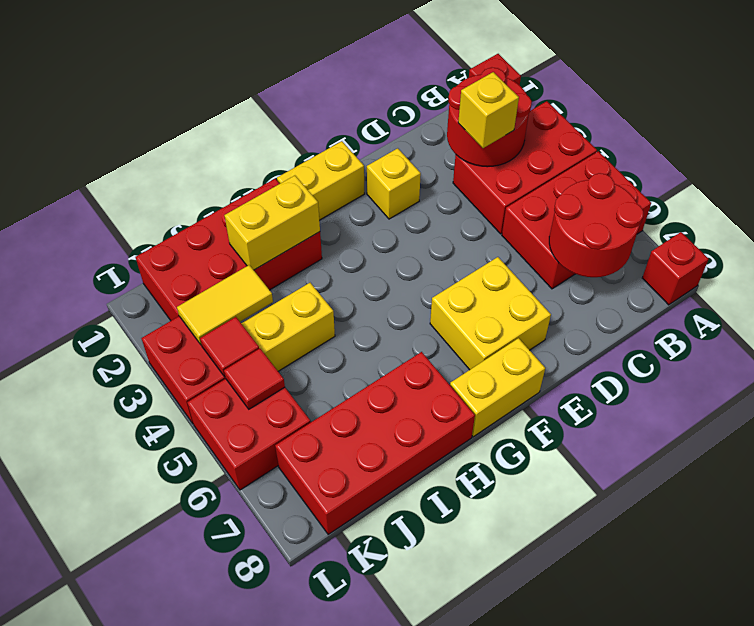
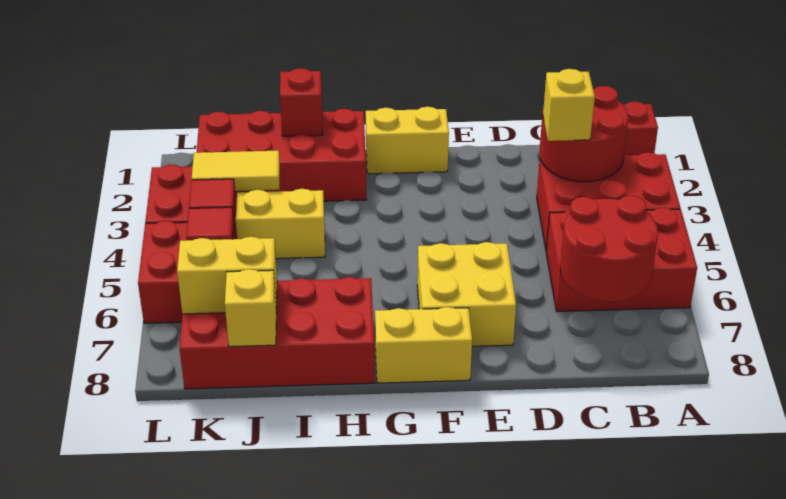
red 1x1 brick [642,232,709,305] -> red 1x1 brick moved to [280,68,323,136]
yellow 1x1 brick [367,148,421,219] -> yellow 1x1 brick moved to [225,269,277,347]
yellow 1x2 brick [225,176,320,270] -> yellow 1x2 brick moved to [177,237,277,314]

